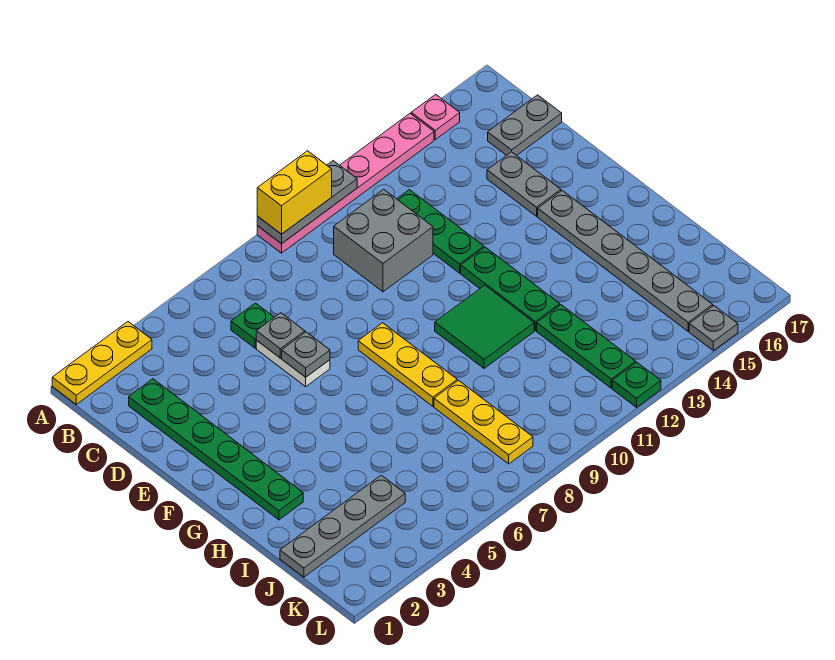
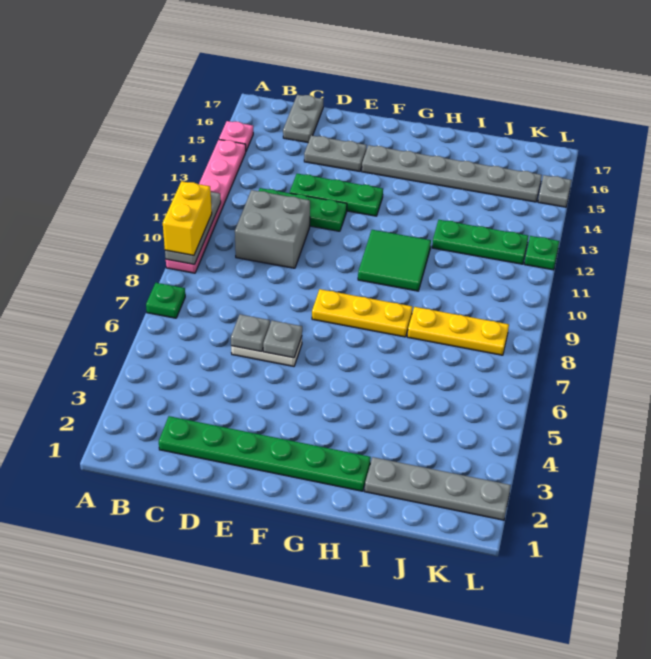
yellow 1x3 plate [52,322,152,404] -> none
green 1x1 plate [231,303,274,348] -> green 1x1 plate moved to [146,283,185,318]
green 1x3 plate [461,247,560,331] -> green 1x3 plate moved to [290,174,383,216]
grey 1x4 plate [280,475,405,577] -> grey 1x4 plate turned to [364,457,511,520]

